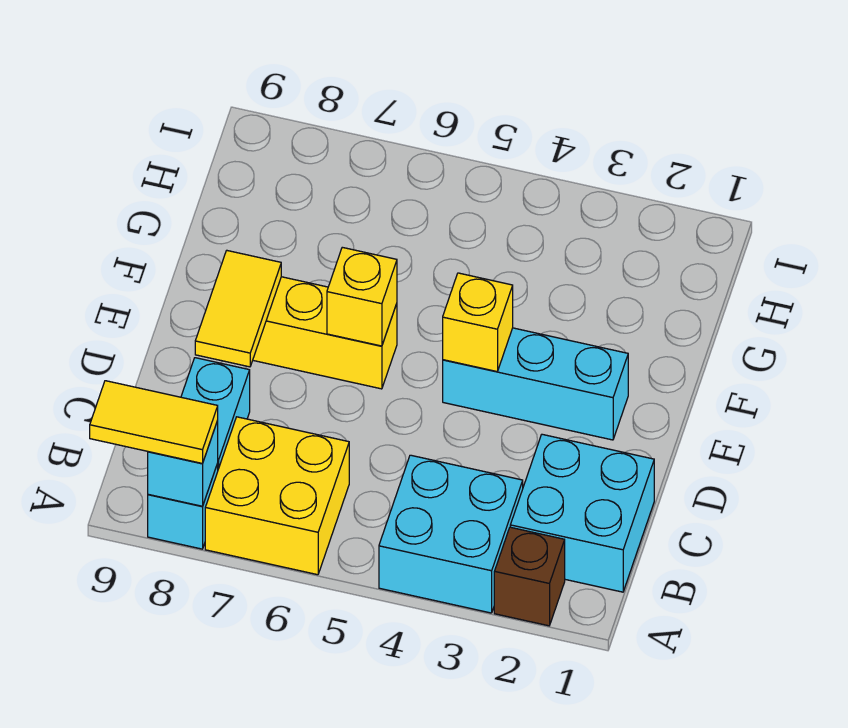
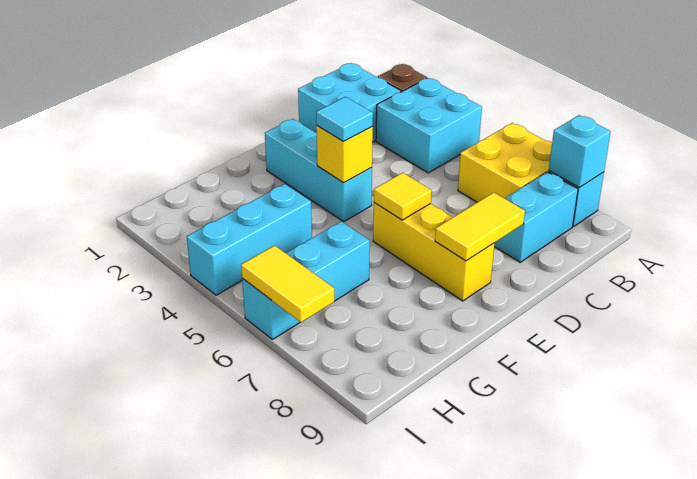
yellow 1x2 tile [90,381,218,463] -> yellow 1x2 tile moved to [241,246,334,322]
none -> cyan 1x1 tile [316,97,373,141]
yellow 1x1 brick [327,247,397,346] -> yellow 1x1 tile [374,173,432,220]
none -> cyan 1x3 brick [187,184,312,295]
none -> cyan 1x3 brick [242,221,370,339]

